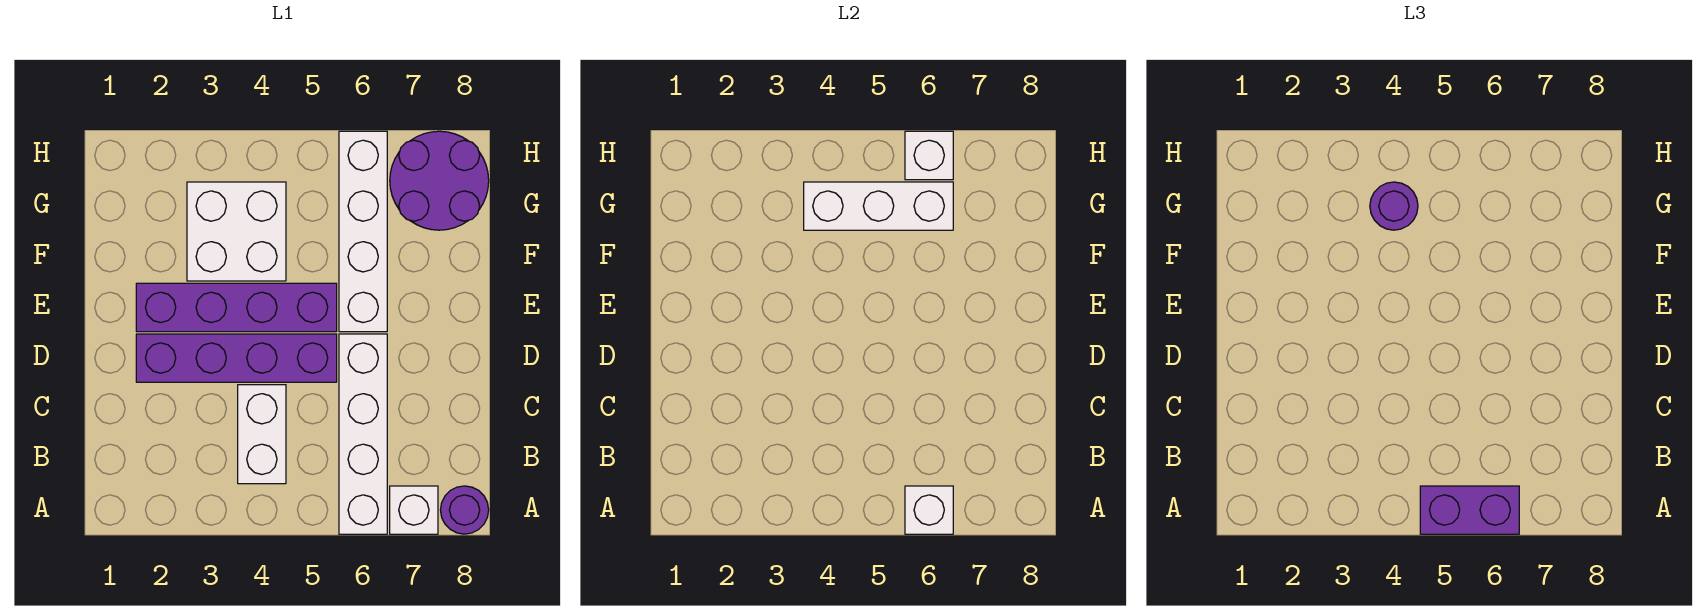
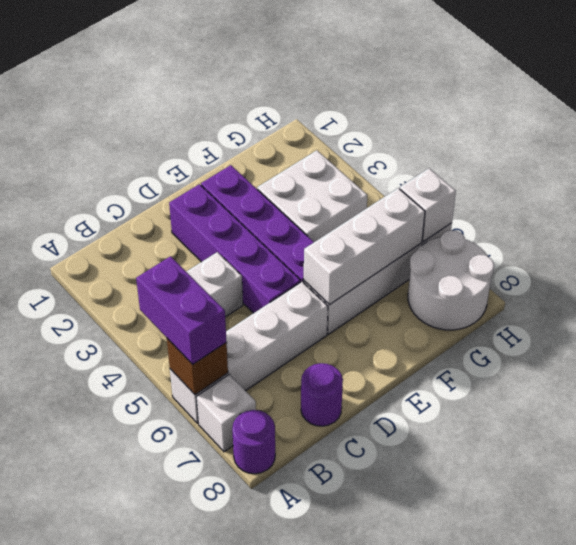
white 1x1 brick [905,486,953,534] -> brown 1x1 brick [167,339,228,395]
white 1x3 brick [804,182,953,230] -> white 1x3 brick turned to [304,188,425,305]
purple 1x1 round brick [1370,182,1418,230] -> purple 1x1 round brick moved to [301,363,343,426]
purple 2x2 round brick [390,131,489,230] -> white 2x2 round brick [408,230,494,330]

